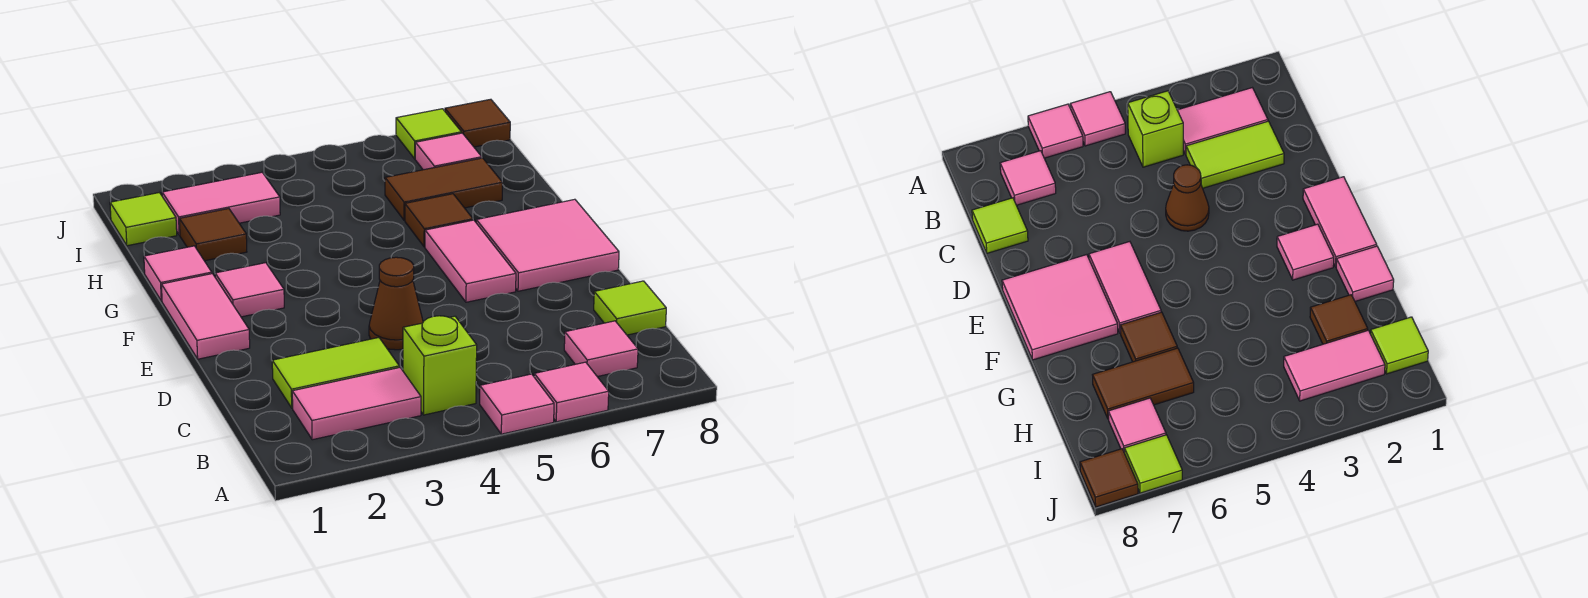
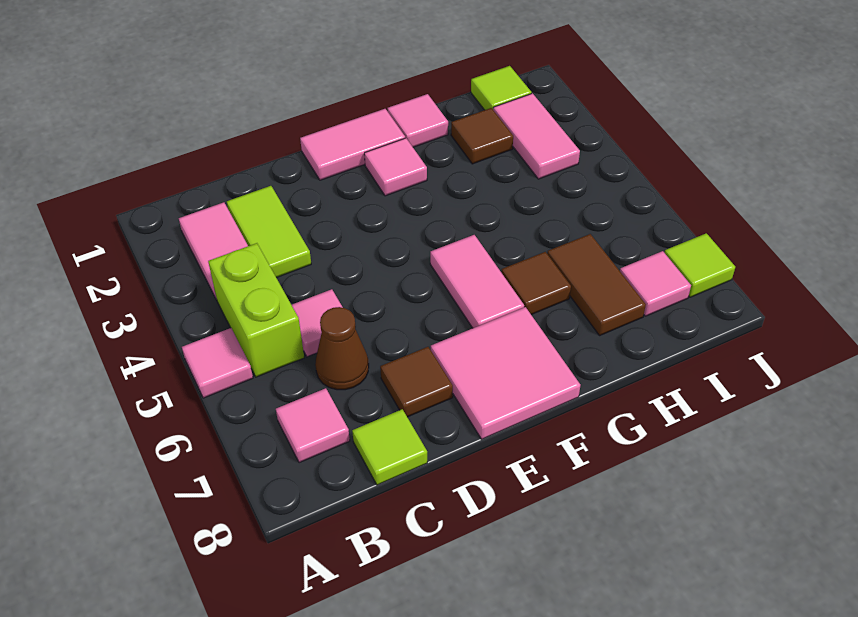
pink 1x1 tile [534,362,609,422] -> pink 1x1 tile moved to [292,289,343,357]
lime 1x1 brick [403,316,477,415] -> lime 1x2 brick [208,243,304,377]
brown 1x1 cone [369,257,423,350] -> brown 1x1 cone moved to [315,307,369,390]
pink 1x2 tile [425,220,516,302] -> pink 1x2 tile turned to [430,235,524,328]
brown 1x1 tile [445,99,510,147] -> brown 1x1 tile moved to [380,347,453,417]

